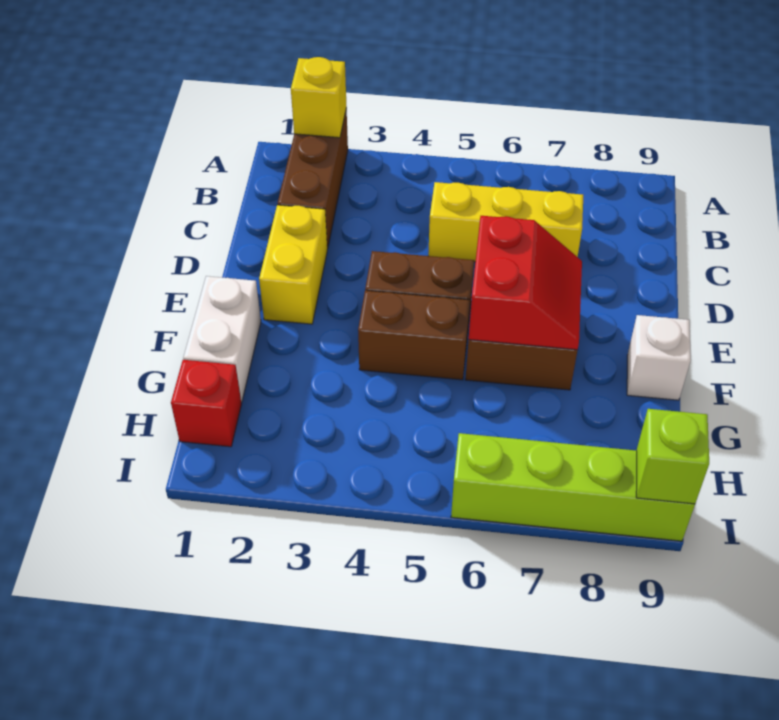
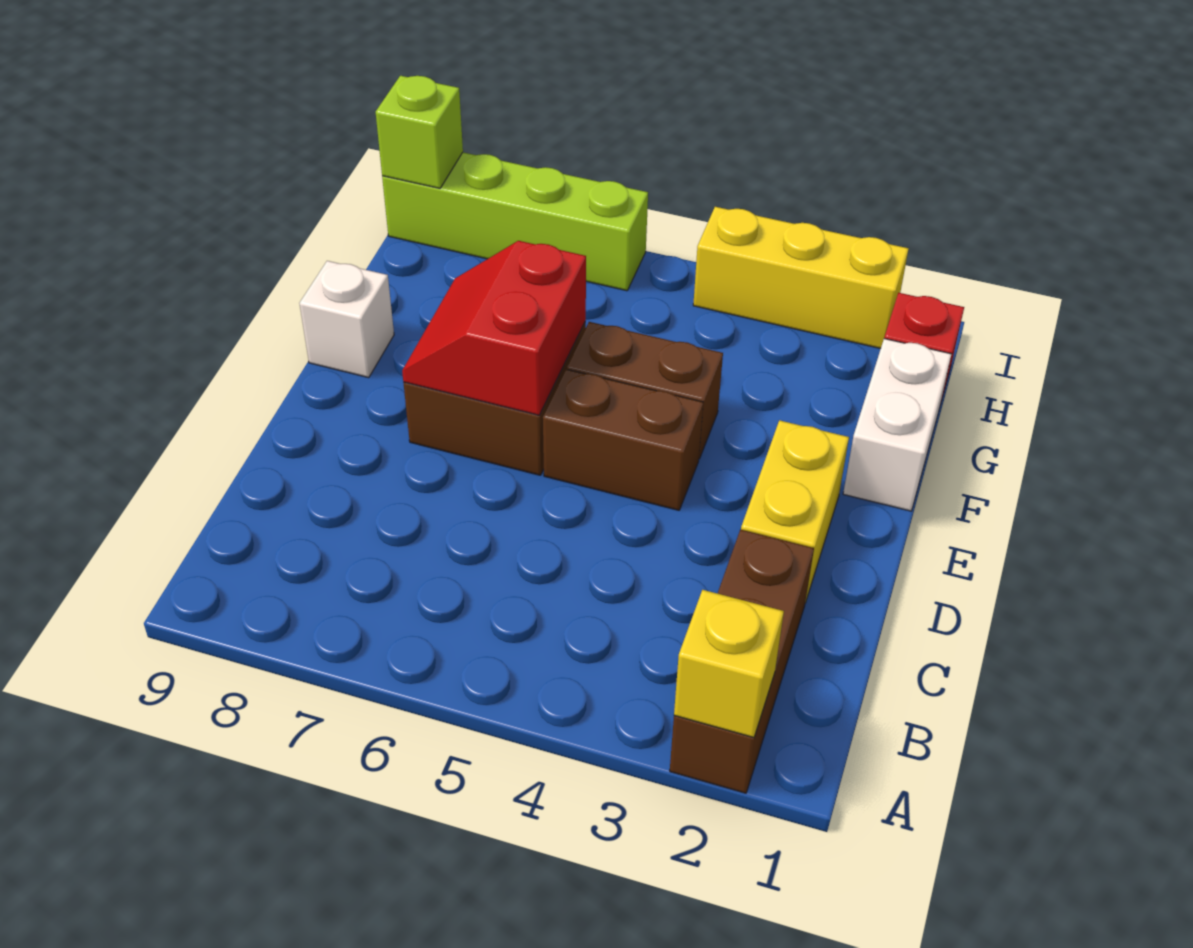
yellow 1x3 brick [428,182,583,262] -> yellow 1x3 brick moved to [693,207,909,348]

